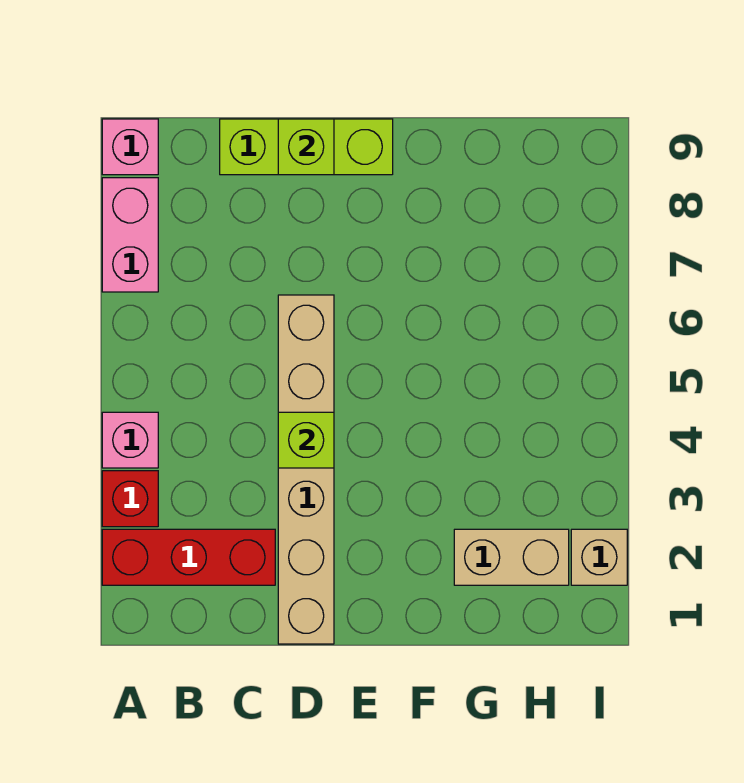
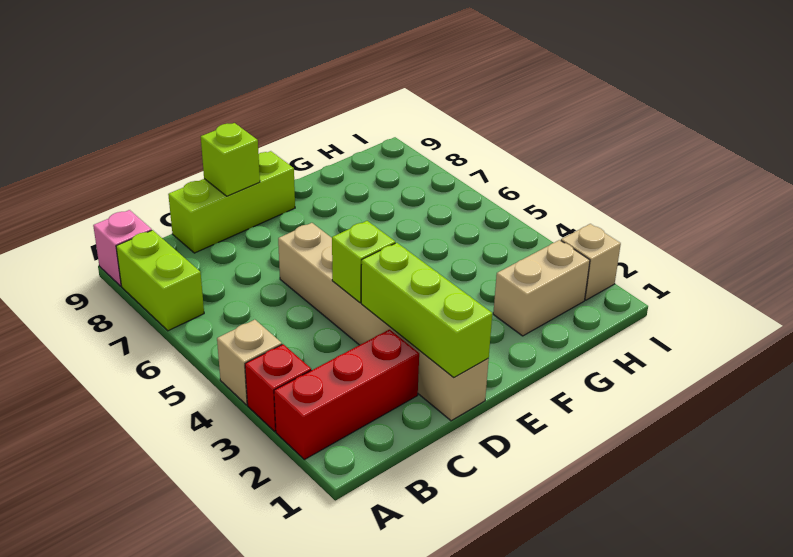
pink 1x1 brick [102,412,158,468] -> tan 1x1 brick [217,320,282,405]
pink 1x2 brick [102,178,158,292] -> lime 1x2 brick [116,230,204,331]
none -> lime 1x3 brick [361,243,492,378]

